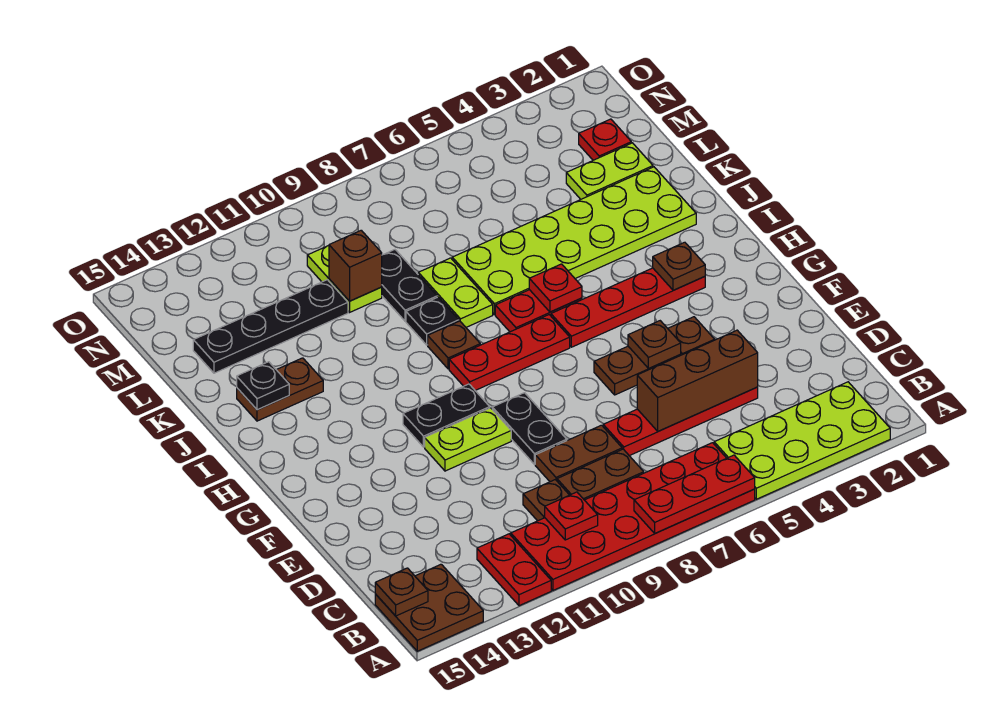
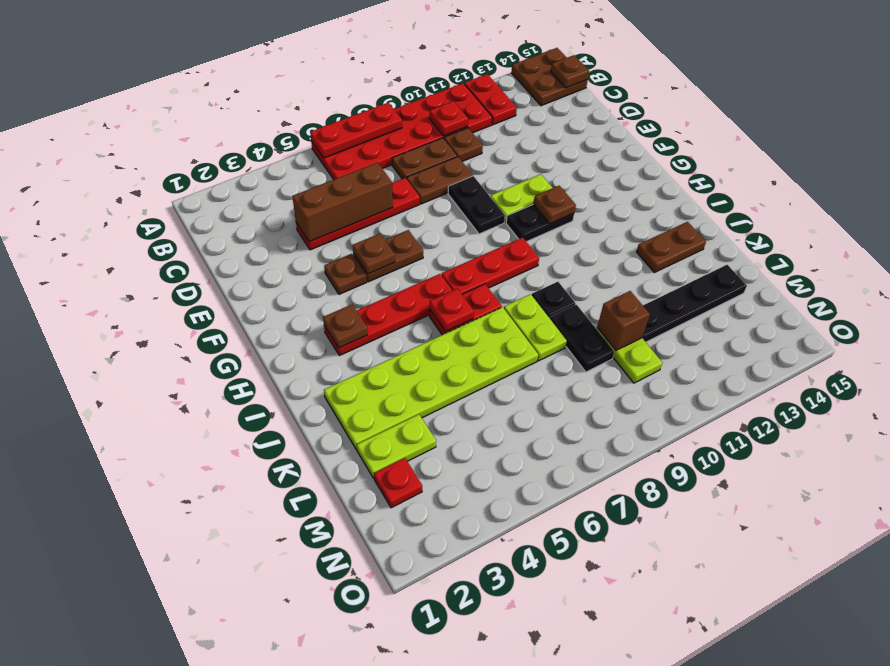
lime 2x4 plate [714,382,890,499] -> none
brown 1x1 plate [428,321,480,369] -> brown 1x1 plate moved to [533,186,576,224]
black 1x1 plate [237,362,289,410] -> none

